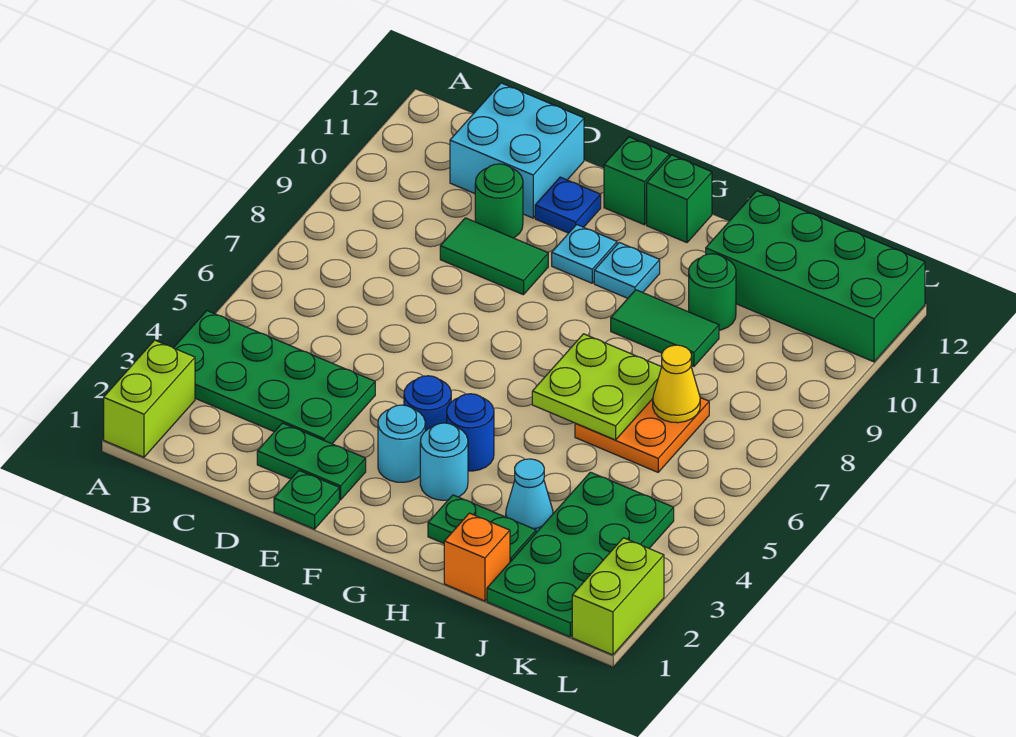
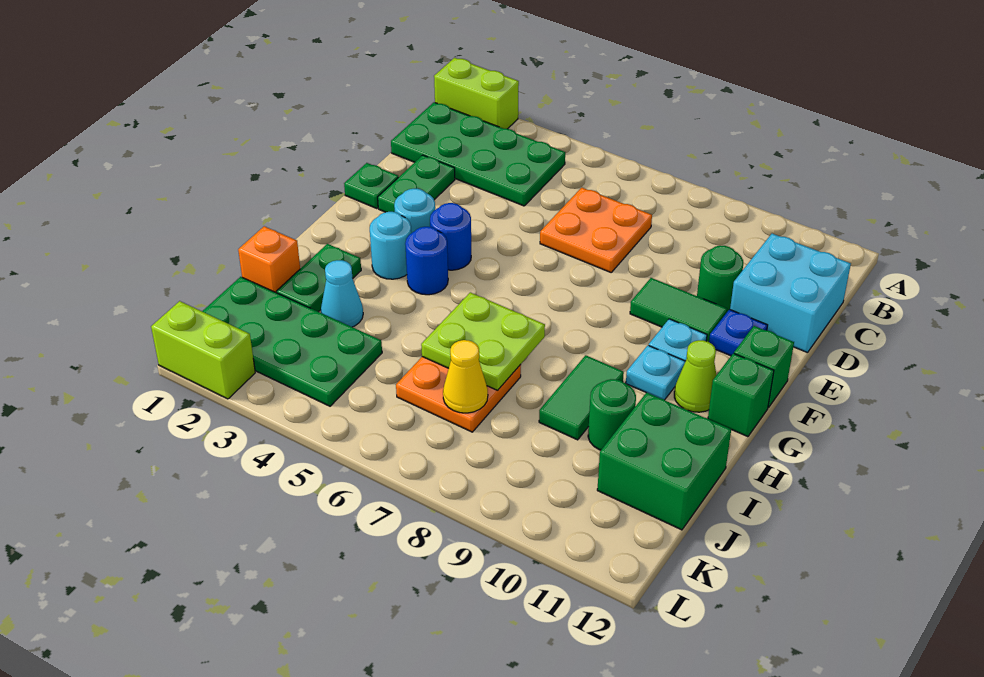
green 2x4 plate [174,311,375,444] -> green 2x4 plate turned to [391,102,565,206]
none -> orange 2x2 plate [540,188,652,272]
green 1x2 tile [440,218,548,295] -> green 1x2 tile turned to [630,278,727,342]
none -> lime 1x1 cone [674,340,716,412]
green 2x4 brick [706,191,925,362] -> green 2x2 brick [597,393,731,530]

